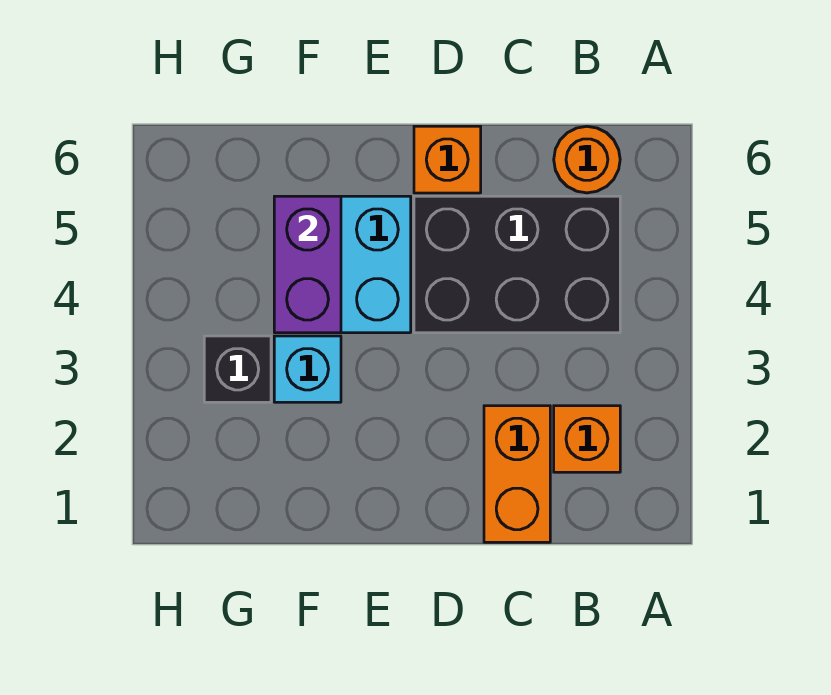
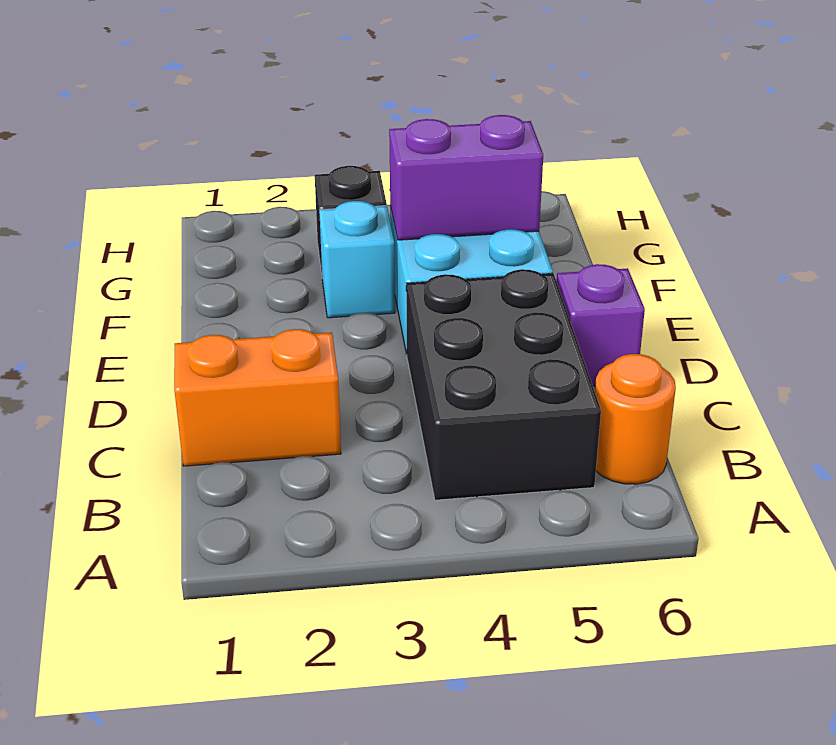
orange 1x1 brick [554,406,620,472] -> none
orange 1x1 brick [414,126,481,193] -> purple 1x1 brick [557,264,645,386]

